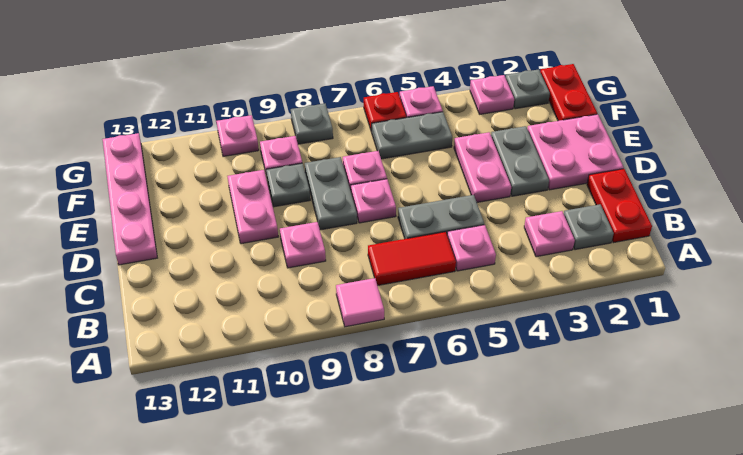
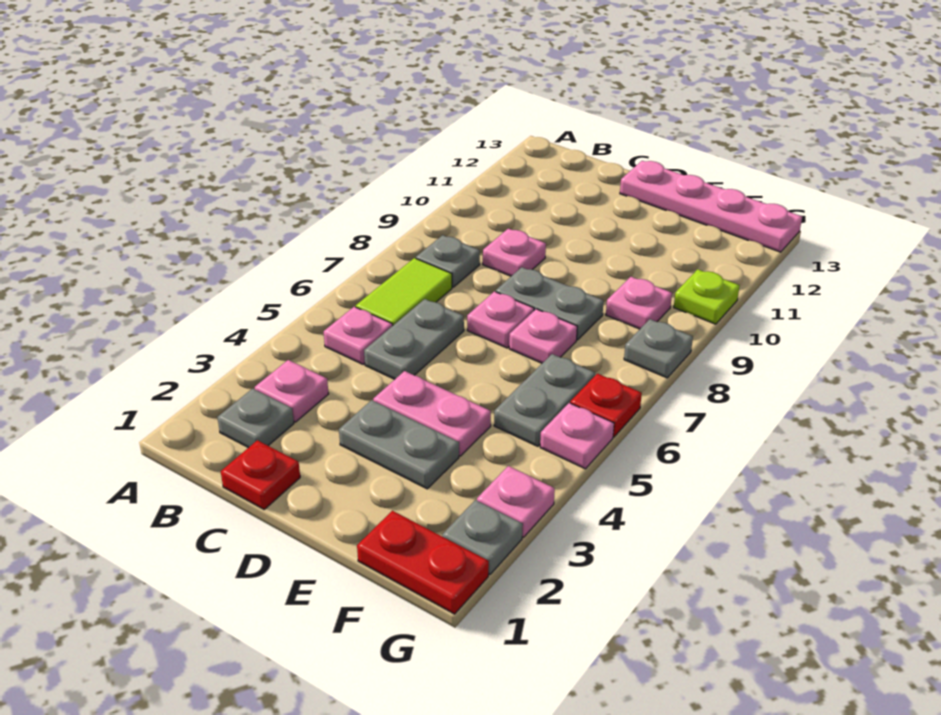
pink 1x1 tile [336,278,384,327] -> none
red 1x2 plate [587,169,652,243] -> red 1x1 plate [221,440,300,509]
red 1x2 tile [368,232,456,286] -> lime 1x2 tile [356,258,452,325]
pink 2x2 plate [527,114,624,190] -> none
pink 1x2 plate [227,170,278,244] -> none
grey 1x1 plate [266,163,310,207] -> grey 1x1 plate moved to [416,235,480,287]
pink 1x1 plate [216,115,259,156] -> lime 1x1 plate [674,269,740,324]

